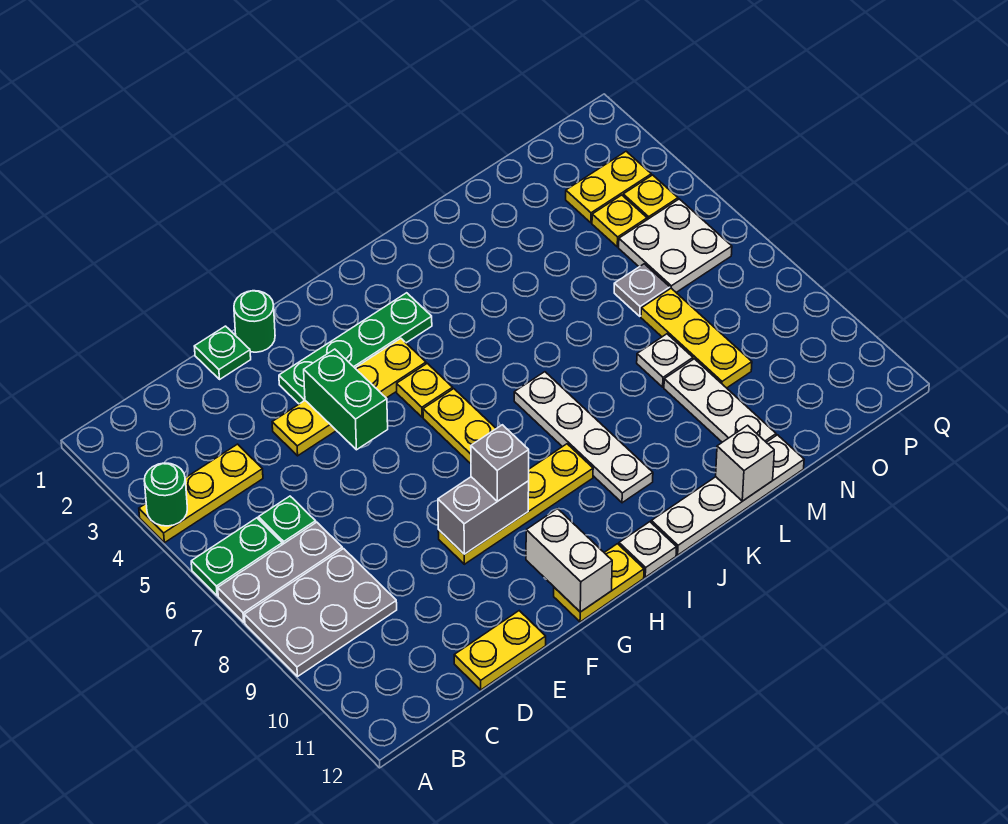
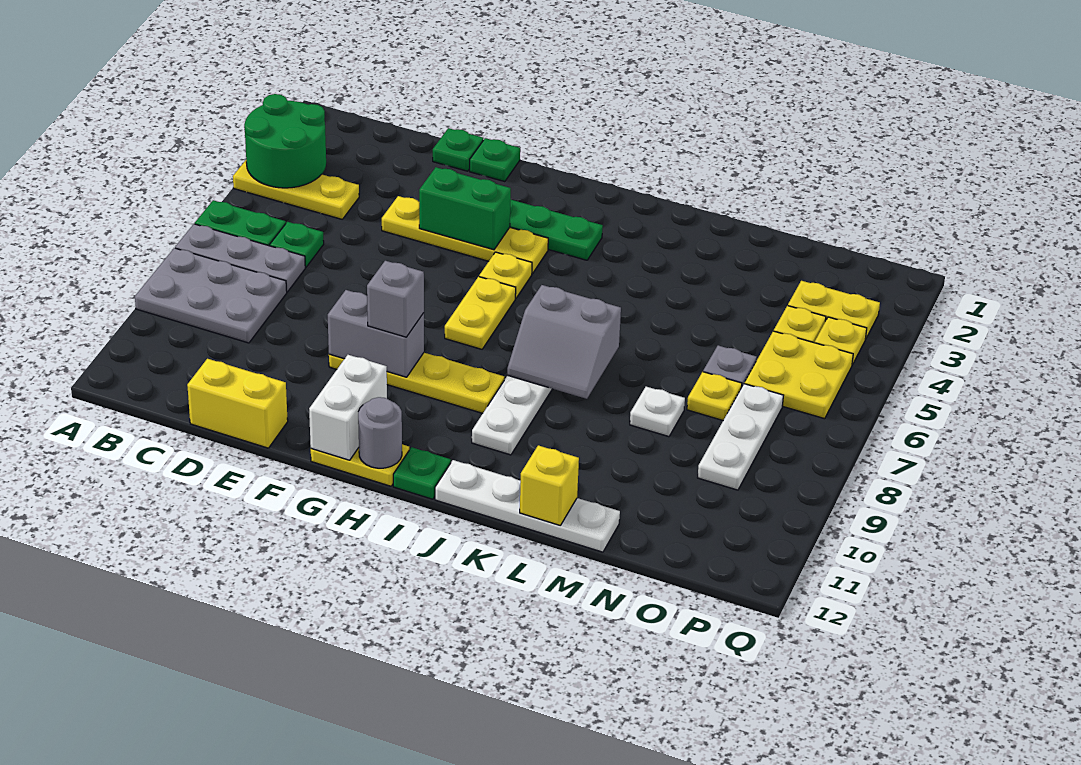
green 1x1 round brick [144,463,187,526] -> green 2x2 round brick [244,94,326,188]
yellow 1x2 plate [454,611,546,690] -> yellow 1x2 brick [187,359,288,448]
green 1x1 round brick [234,291,275,352] -> green 1x1 plate [470,138,520,182]
green 1x2 brick [304,349,388,450] -> green 1x2 brick turned to [419,167,511,250]
none -> grey 1x1 round brick [358,397,402,468]
white 1x1 plate [619,522,676,577] -> green 1x1 plate [393,447,451,499]
none -> grey 2x2 slope [507,285,621,399]
white 1x1 brick [716,425,774,501] -> yellow 1x1 brick [520,445,579,525]
white 1x3 plate [664,359,776,442] -> white 1x3 plate moved to [698,384,783,490]
yellow 1x3 plate [641,288,752,388] -> yellow 1x1 plate [687,372,742,420]
white 2x2 plate [619,199,732,292] -> yellow 2x2 plate [744,331,853,419]

